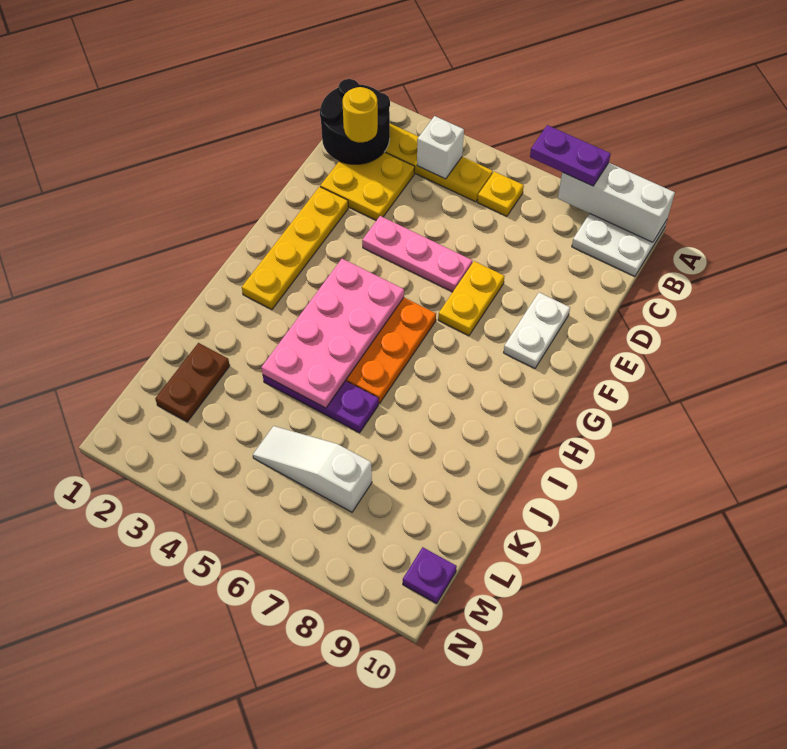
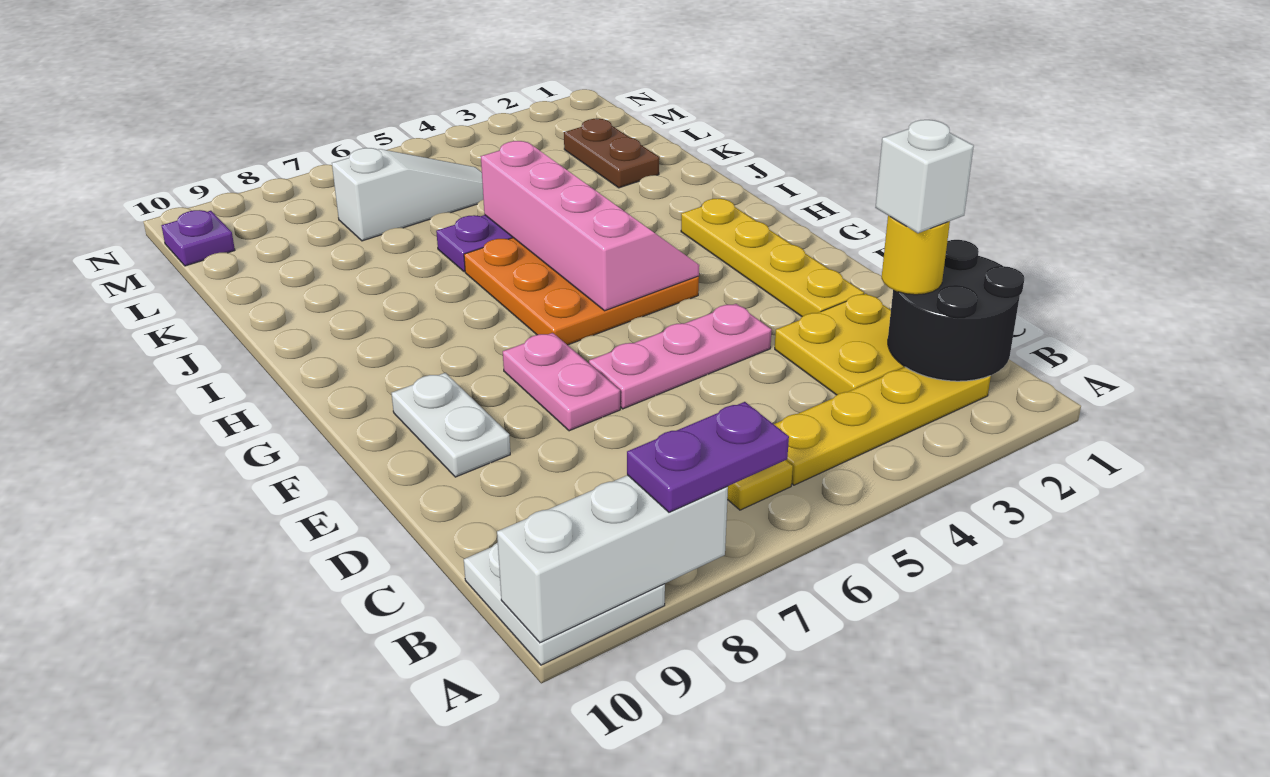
white 1x1 brick [417,116,464,179] -> white 1x1 brick moved to [875,120,974,233]
yellow 1x2 plate [438,261,505,336] -> pink 1x2 plate [503,333,620,431]
pink 2x4 plate [261,259,404,408] -> pink 2x4 slope [481,141,699,311]

